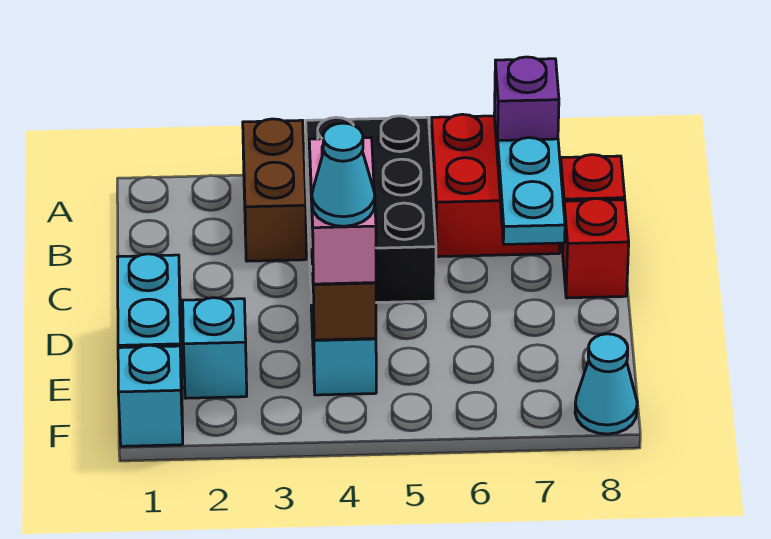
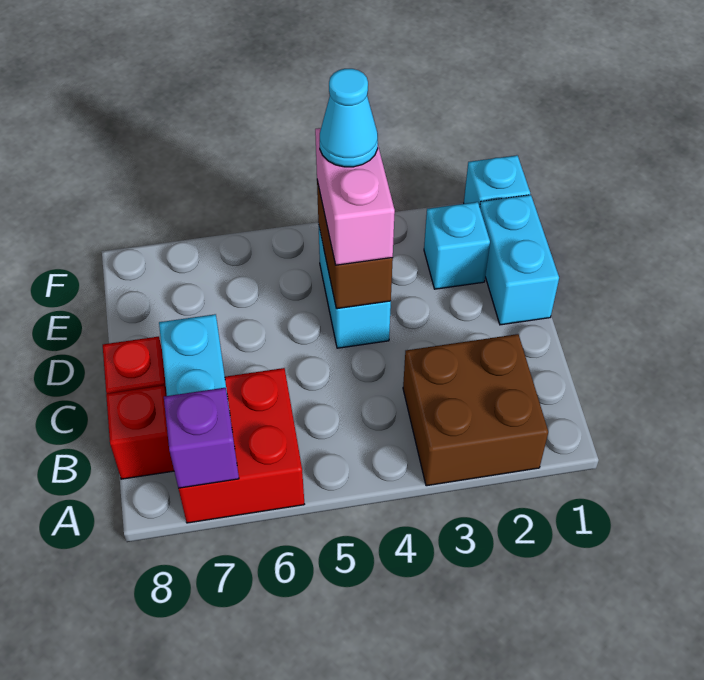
brown 1x2 brick [243,119,306,261] -> brown 2x2 brick [403,334,548,486]
black 2x3 brick [306,116,436,303] -> none
cyan 1x1 cone [575,334,637,434] -> none

